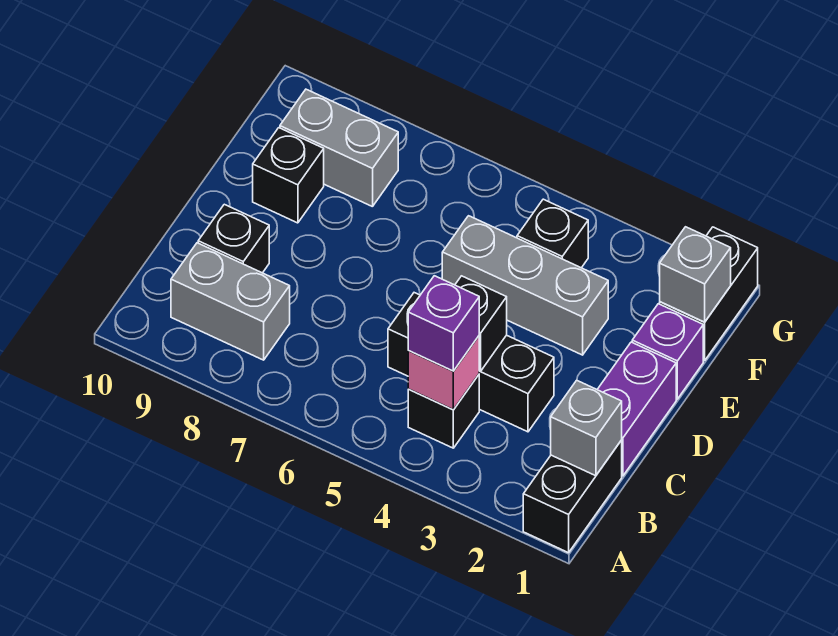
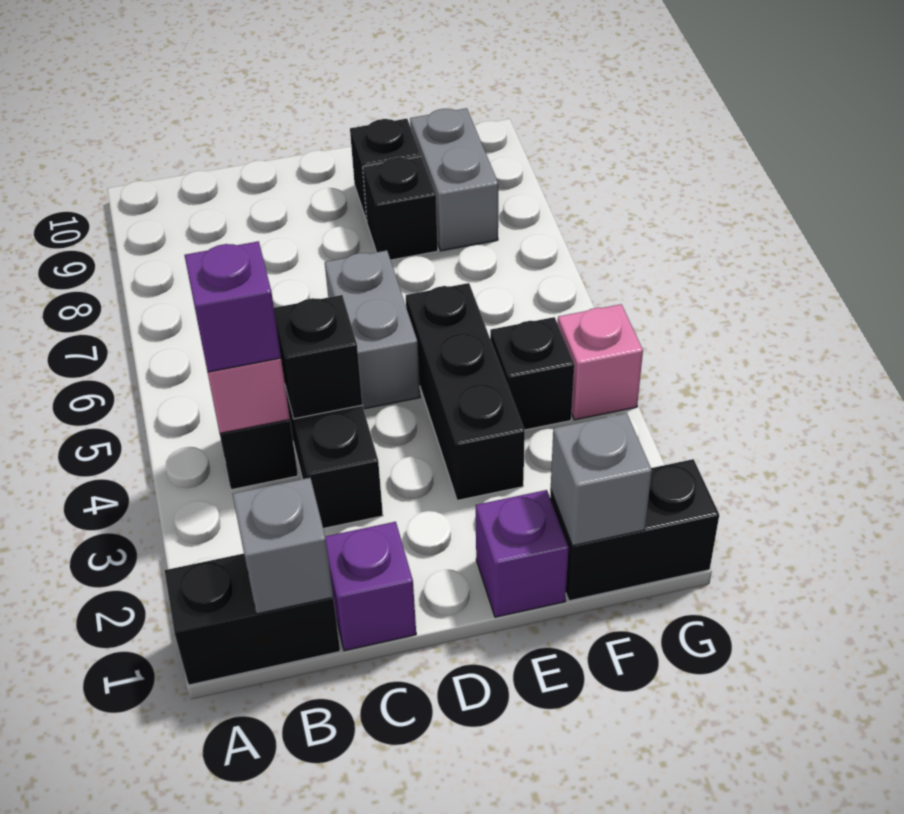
grey 1x2 brick [171,243,290,360] -> grey 1x2 brick moved to [325,250,420,409]
purple 1x2 brick [597,342,676,476] -> purple 1x1 brick [325,522,416,651]
black 1x1 brick [198,204,269,273] -> black 1x1 brick moved to [363,157,438,260]
grey 1x3 brick [442,216,608,355] -> black 1x3 brick [406,283,525,500]
none -> pink 1x1 brick [558,304,643,420]

